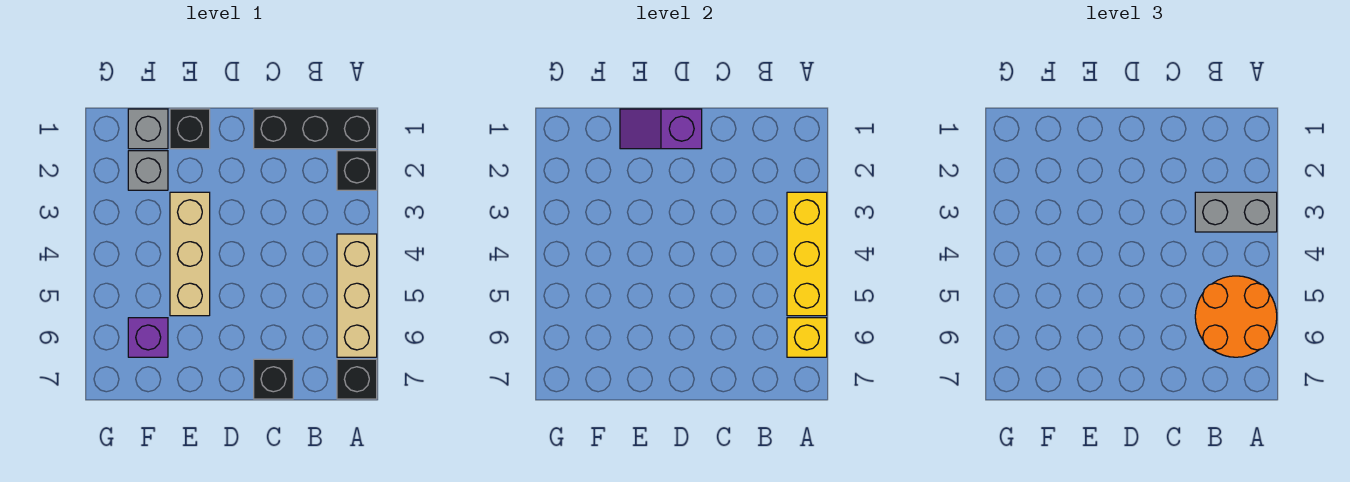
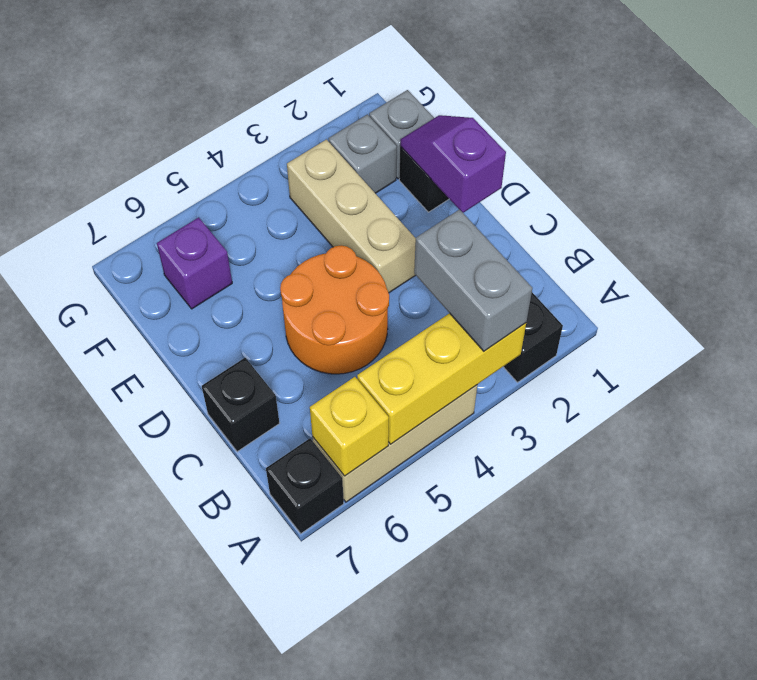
black 1x3 brick [254,109,377,149] -> none
orange 2x2 round brick [1195,276,1277,357] -> orange 2x2 round brick moved to [280,245,389,374]
tan 1x3 brick [170,192,210,316] -> tan 1x3 brick turned to [287,139,416,293]

